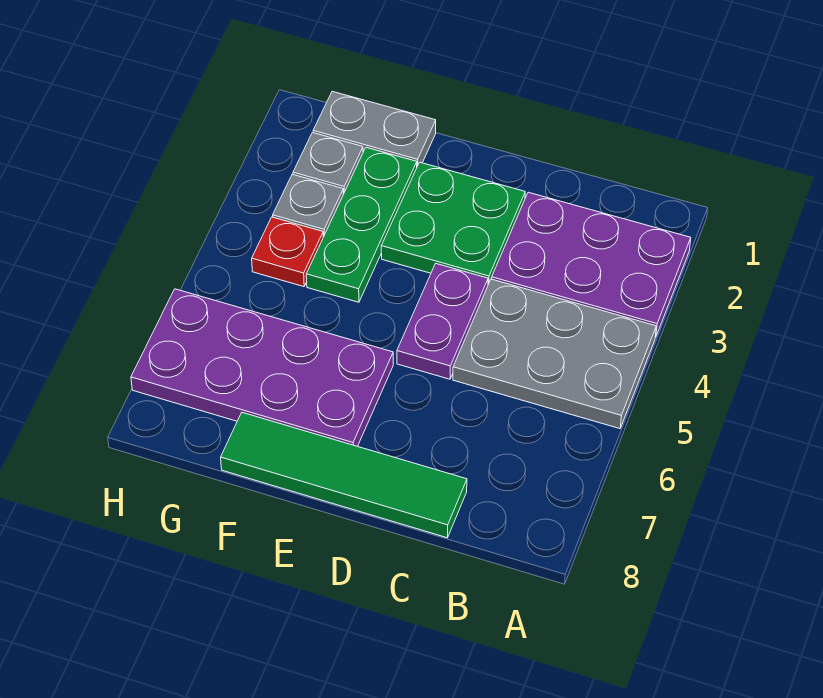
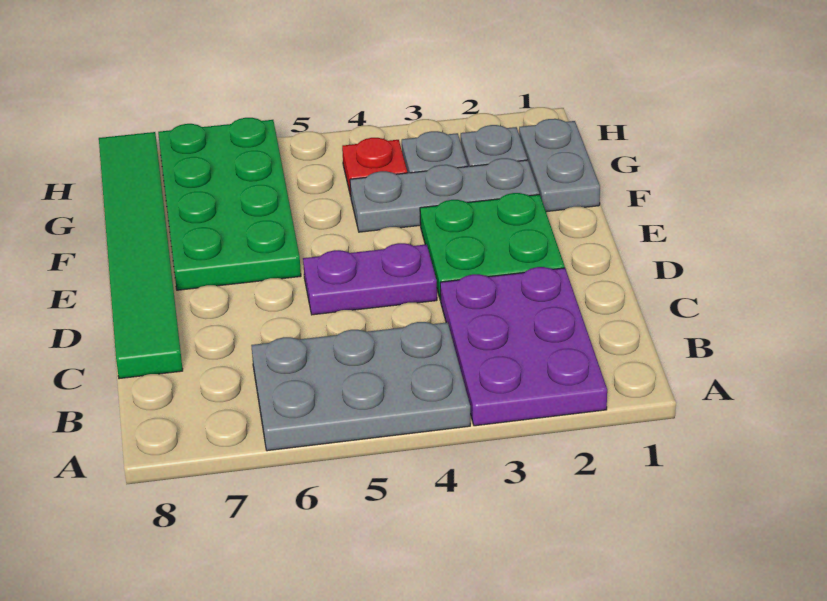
grey 2x3 plate [453,279,656,429] -> grey 2x3 plate turned to [251,322,470,451]
green 1x4 tile [221,413,467,538] -> green 1x6 tile [99,132,183,379]
purple 2x4 plate [131,289,393,446] -> green 2x4 plate [158,118,301,290]
green 1x3 plate [306,147,417,302] -> grey 1x3 plate [350,158,539,232]

